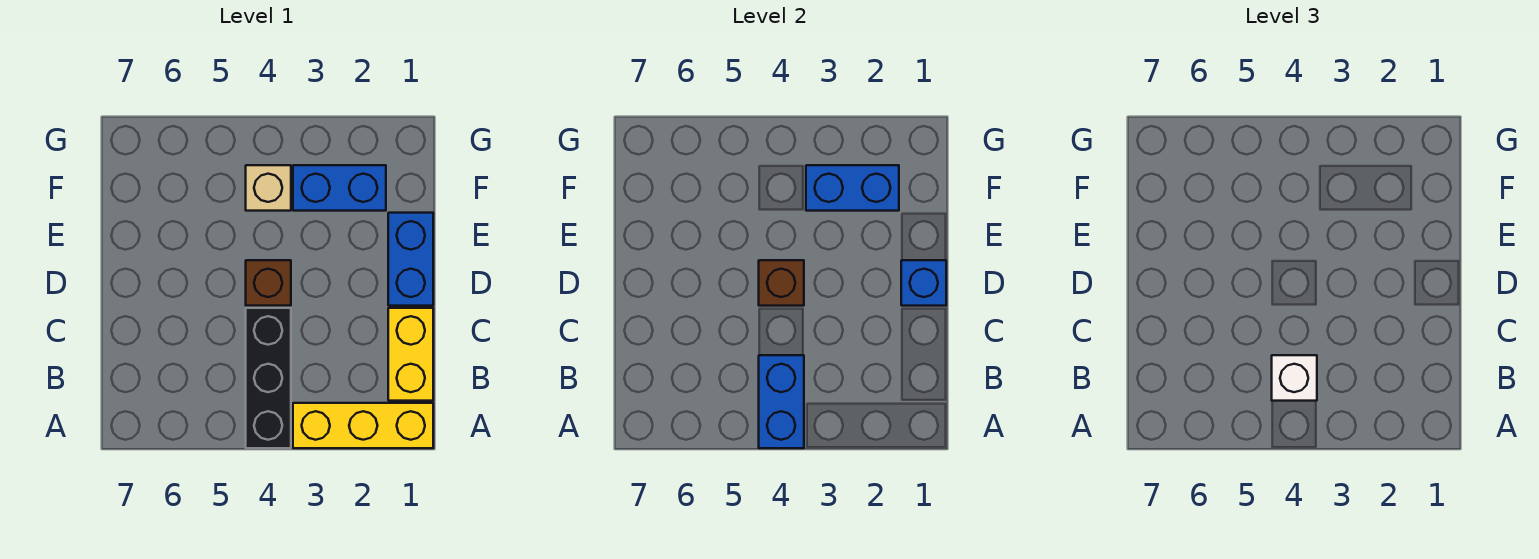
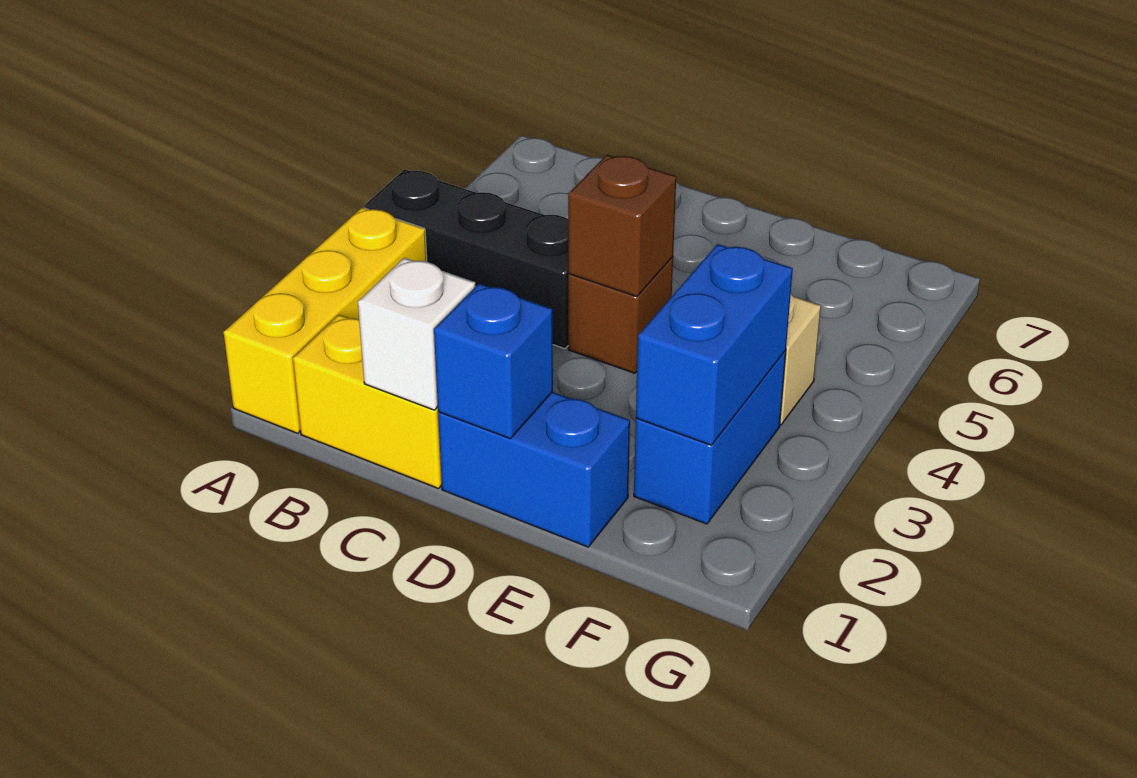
blue 1x2 brick [759,355,804,448] -> none
white 1x1 brick [1272,355,1317,401] -> white 1x1 brick moved to [358,258,476,410]

